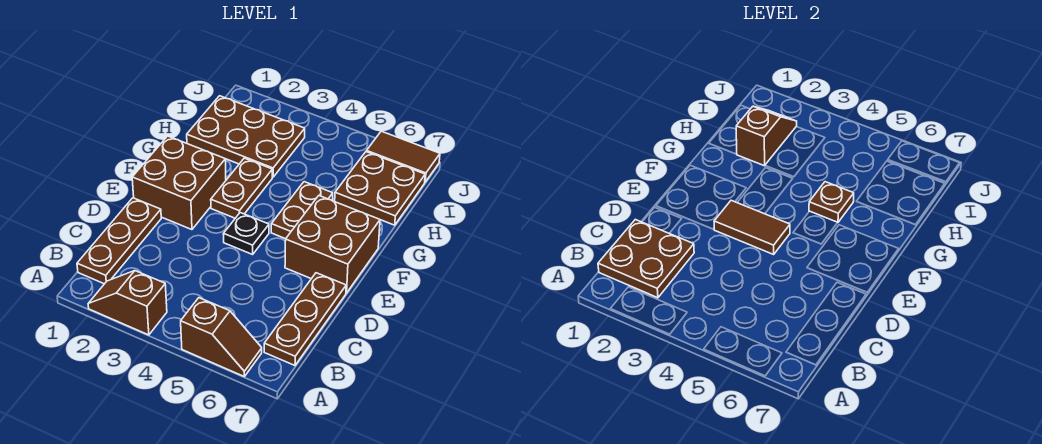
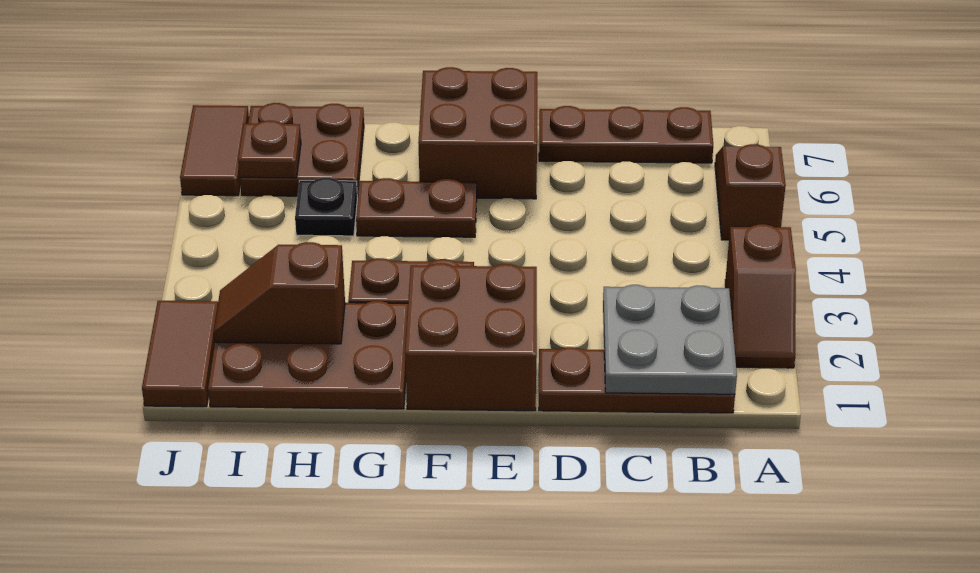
brown 2x2 plate [598,220,694,298] -> grey 2x2 plate [603,285,737,394]
brown 1x2 tile [714,200,790,254] -> brown 1x2 tile moved to [142,301,218,407]
black 1x1 plate [224,213,269,254] -> black 1x1 plate moved to [295,178,357,236]
brown 1x1 plate [809,182,854,223] -> brown 1x1 plate moved to [238,121,301,178]
brown 2x3 plate [187,96,305,177] -> brown 2x3 plate turned to [208,301,408,409]

